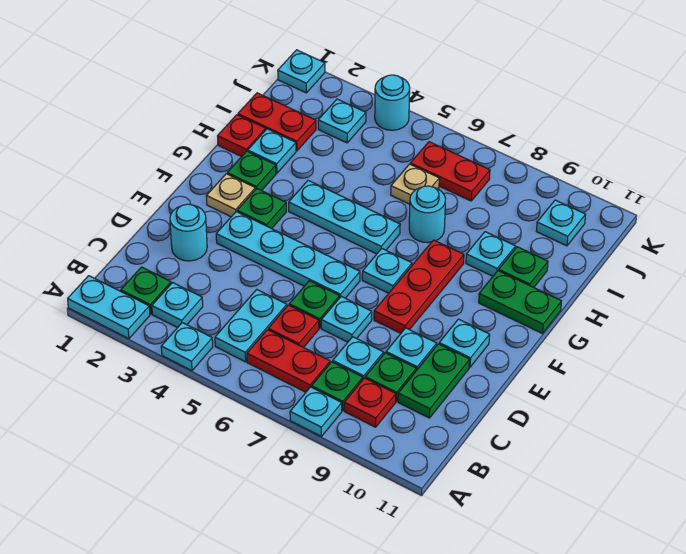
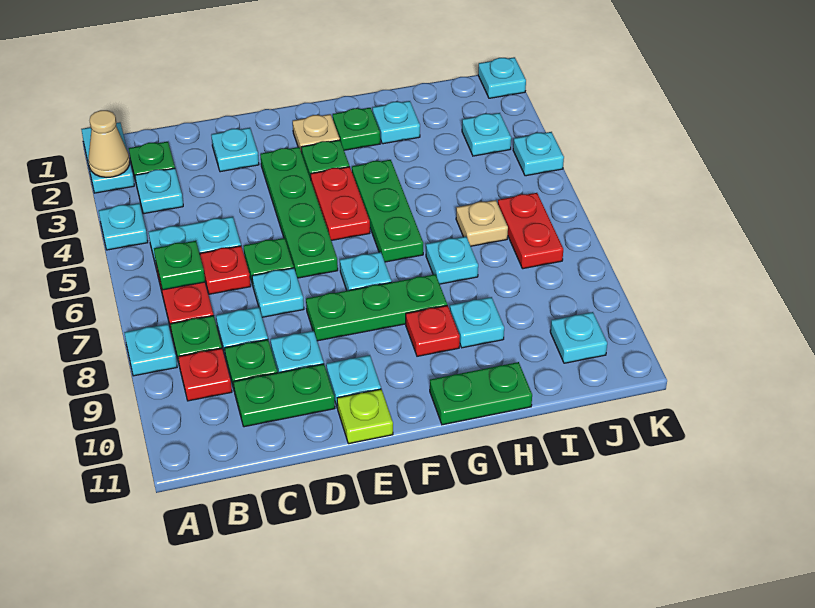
none -> tan 1x1 cone [88,110,130,177]
cyan 1x1 round brick [170,204,207,261] -> cyan 1x1 plate [211,128,259,172]
cyan 1x4 plate [216,212,360,298] -> green 1x4 plate [260,147,338,278]
red 1x3 plate [374,240,464,333] -> green 1x3 plate [306,274,447,341]
none -> lime 1x1 plate [337,389,393,444]
cyan 1x3 plate [289,180,400,254] -> green 1x3 plate [352,160,423,262]
green 1x2 plate [479,271,562,334] -> green 1x2 plate turned to [430,362,532,425]
red 1x1 plate [218,115,266,157] -> red 1x1 plate moved to [406,305,460,356]
cyan 1x1 round brick [409,186,445,243] -> cyan 1x1 plate [426,237,478,284]
green 1x1 plate [499,247,548,287] -> green 1x1 plate moved to [154,241,205,290]
red 1x2 plate [238,93,316,151] -> red 1x2 plate moved to [311,167,370,241]
cyan 1x1 round brick [375,75,410,130] -> cyan 1x1 plate [513,132,564,176]

